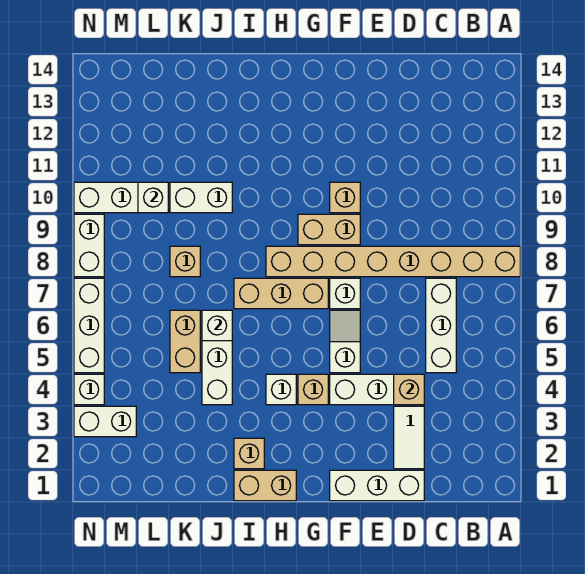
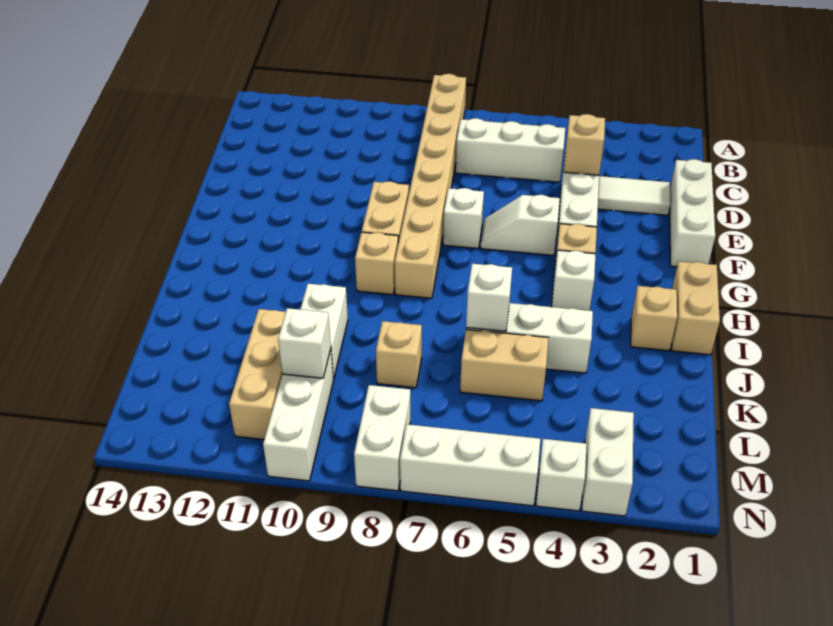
tan 1x1 brick [330,182,360,213] -> tan 1x1 brick moved to [355,232,398,295]
tan 1x3 brick [234,278,328,309] -> tan 1x3 brick moved to [229,309,286,440]
white 1x2 brick [74,214,104,277] -> white 1x2 brick turned to [354,385,410,491]

